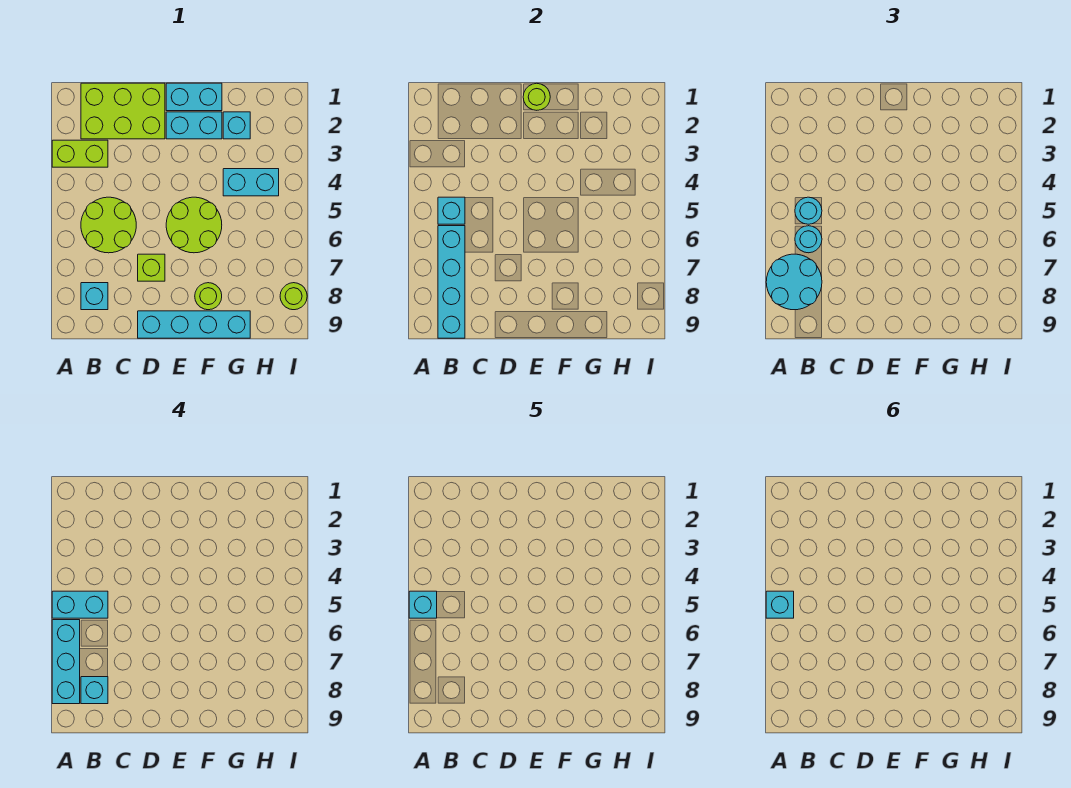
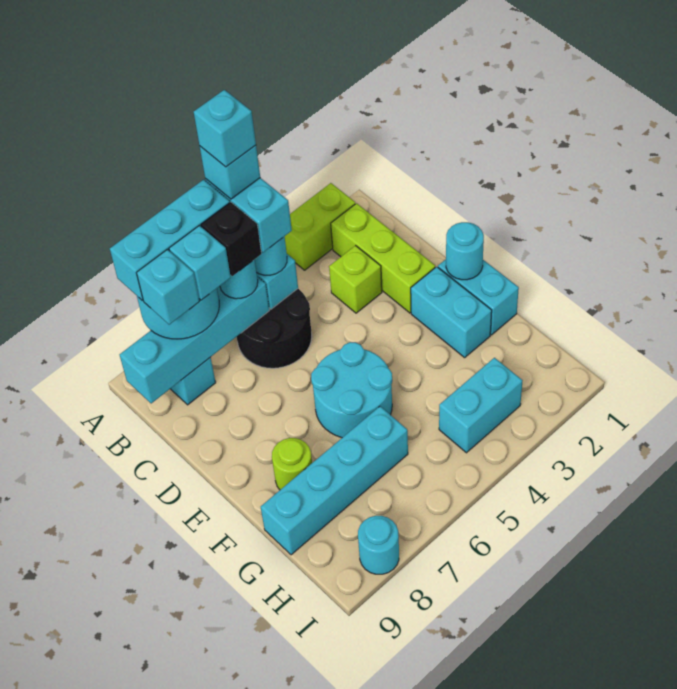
lime 1x2 brick [52,140,108,167] -> lime 1x2 brick turned to [285,183,355,270]
lime 2x3 brick [81,83,165,139] -> lime 1x3 brick [331,203,435,313]
lime 2x2 round brick [81,197,136,253] -> black 2x2 round brick [237,289,312,368]
none -> black 1x1 brick [201,202,261,276]
lime 1x1 brick [138,254,165,281] -> lime 1x1 brick moved to [329,246,382,313]
cyan 1x4 brick [138,311,250,338] -> cyan 1x4 brick turned to [261,406,408,555]
lime 1x1 round brick [523,83,550,110] -> cyan 1x1 round brick [446,222,484,280]
lime 2x2 round brick [166,197,222,253] -> cyan 2x2 round brick [311,342,392,438]
cyan 1x1 brick [223,112,250,139] -> cyan 1x1 brick moved to [169,226,231,300]
cyan 1x2 brick [223,169,279,196] -> cyan 1x2 brick turned to [439,358,523,453]
lime 1x1 round brick [280,283,307,310] -> cyan 1x1 round brick [358,516,399,574]

